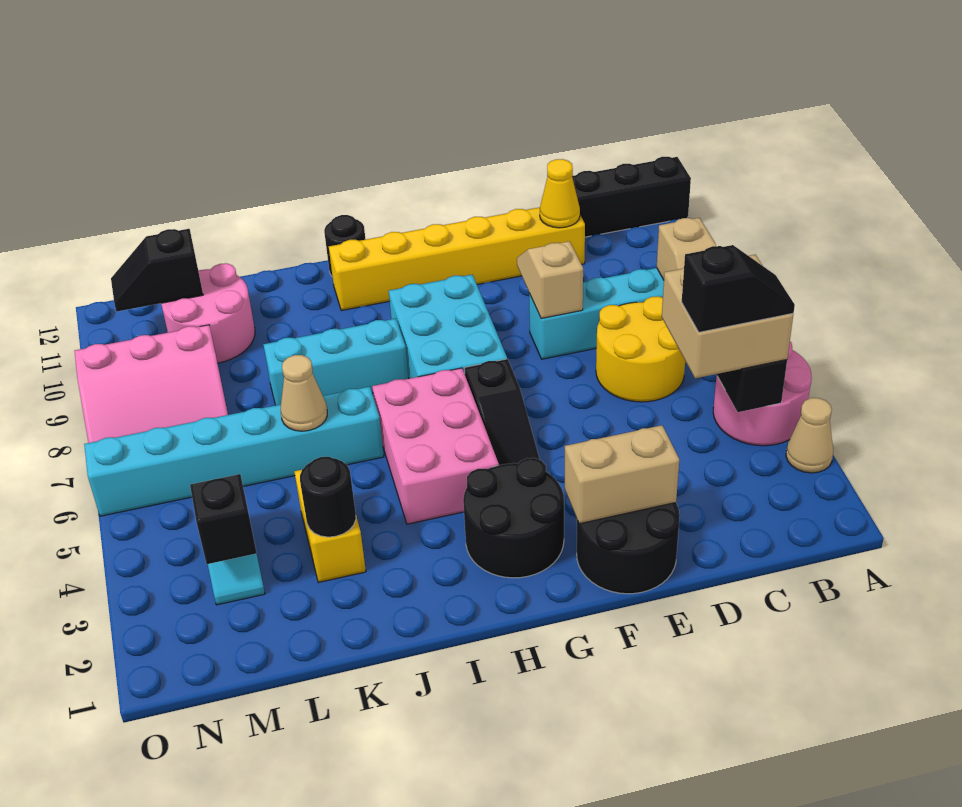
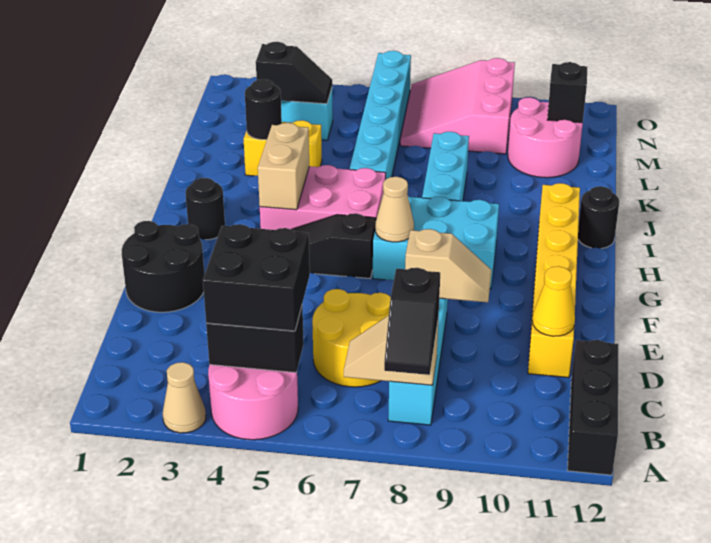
tan 2x2 brick [662,255,793,378] -> black 2x2 brick [203,224,310,331]
black 1x2 slope [682,245,795,332] -> black 1x2 slope moved to [384,268,440,375]
tan 1x2 brick [565,425,679,524] -> tan 1x2 brick moved to [258,123,309,210]
black 2x2 round brick [463,458,564,578] -> black 1x1 round brick [185,178,225,240]
tan 1x1 cone [281,355,327,431] -> tan 1x1 cone moved to [375,177,414,242]

